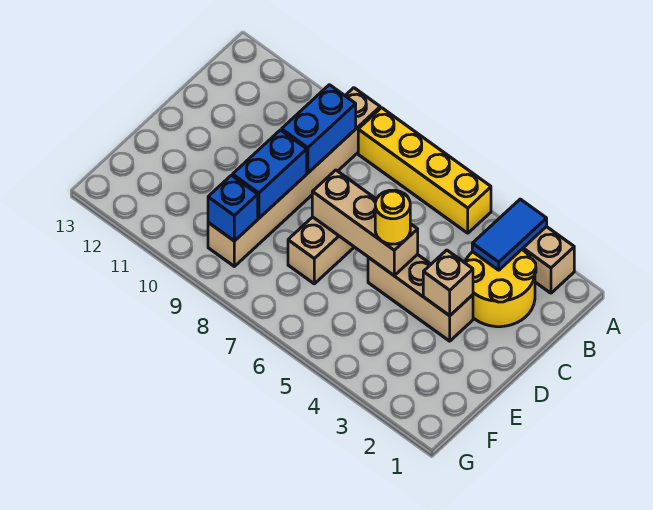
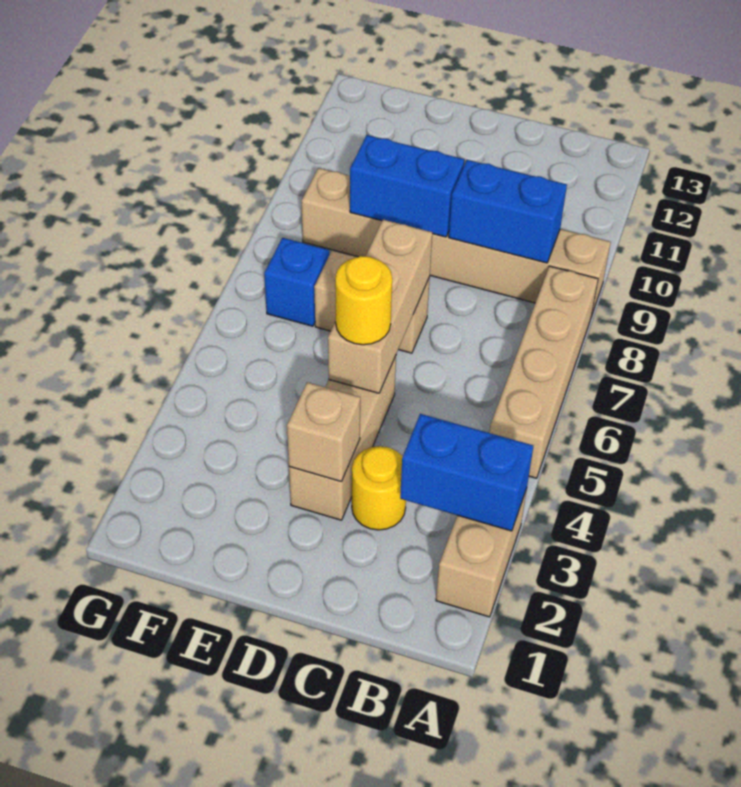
blue 1x2 tile [472,199,547,270] -> blue 1x2 brick [400,414,533,531]
yellow 1x4 brick [358,108,491,233] -> tan 1x4 brick [490,266,598,478]
yellow 2x2 round brick [465,250,536,327] -> yellow 1x1 round brick [352,446,406,530]
blue 1x1 brick [208,175,258,241] -> blue 1x1 brick moved to [264,238,329,326]

